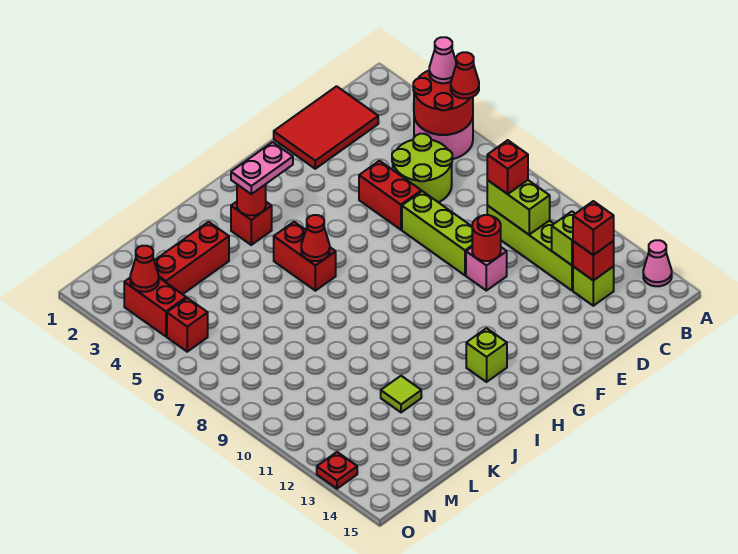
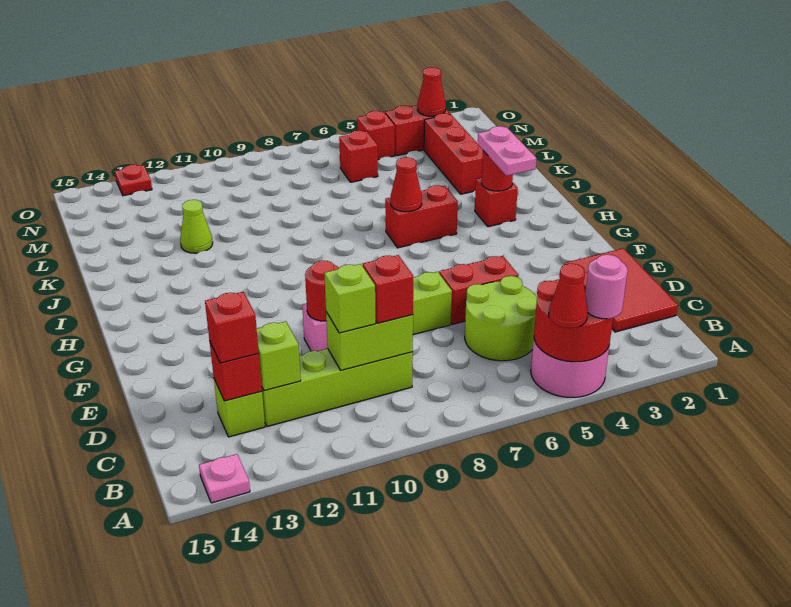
pink 1x1 cone [429,37,456,83] -> pink 1x1 round brick [585,255,628,319]
pink 1x1 cone [643,240,672,286] -> pink 1x1 plate [199,454,250,503]
lime 1x1 brick [466,328,507,382] -> lime 1x1 brick moved to [324,264,376,333]
lime 1x1 tile [381,376,421,412] -> lime 1x1 cone [180,200,213,253]
none -> red 1x1 brick [339,130,378,182]

